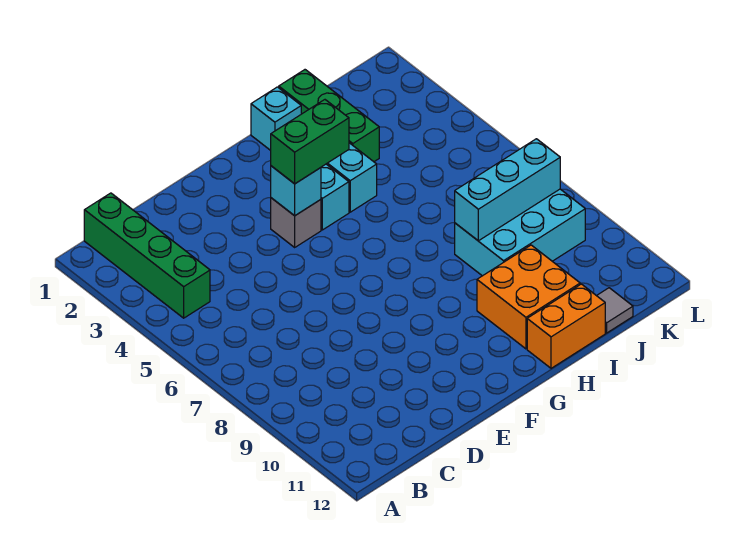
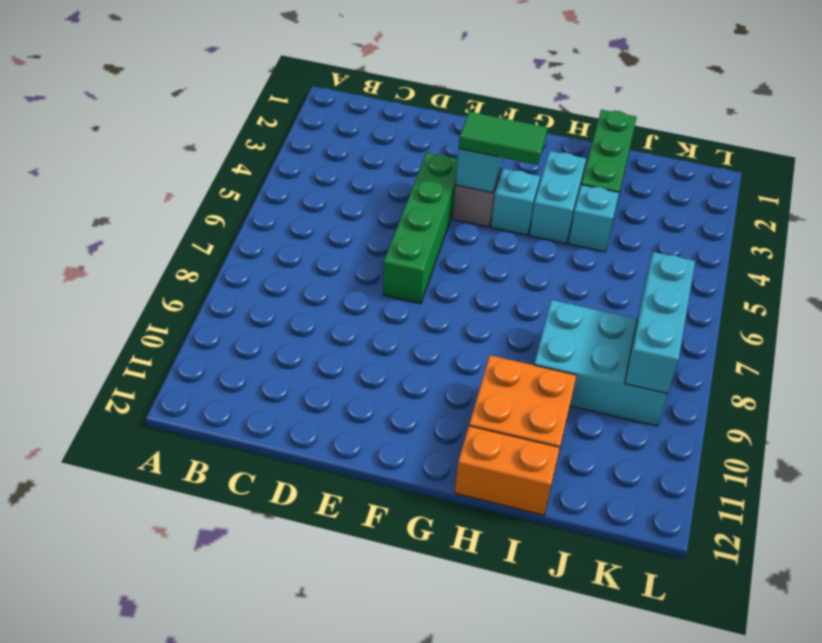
green 1x4 brick [84,193,210,318] -> green 1x4 brick moved to [383,153,458,304]
green 1x2 brick [271,100,349,184] -> green 1x2 tile [459,112,548,165]
cyan 1x1 brick [251,87,301,150] -> cyan 1x1 brick moved to [568,185,619,252]
cyan 1x3 brick [455,139,560,241] -> cyan 1x3 brick turned to [625,252,695,394]
grey 1x1 tile [597,288,633,333] -> none

